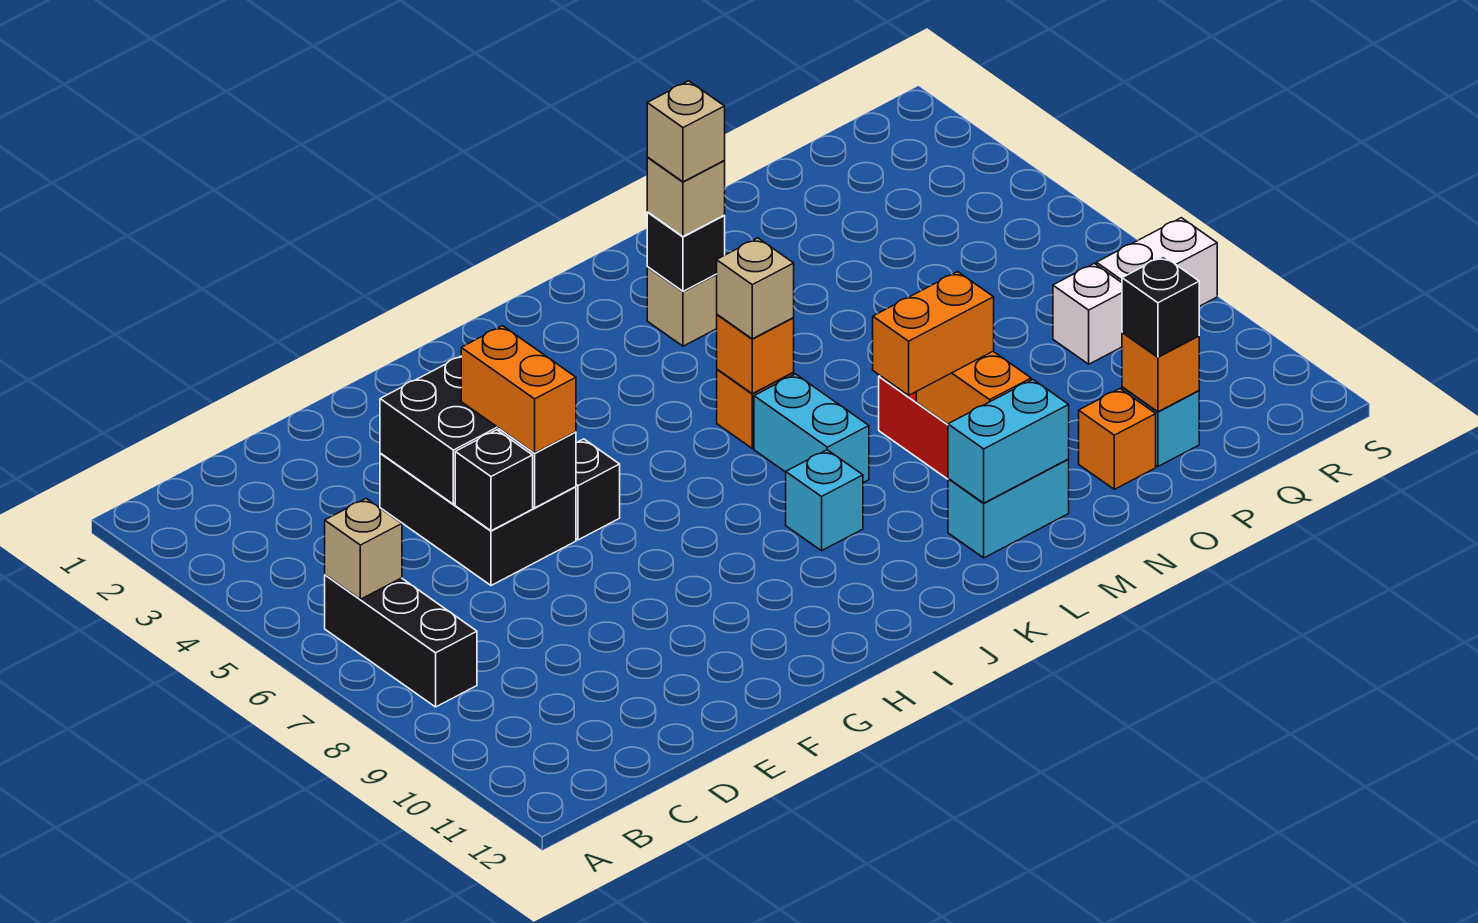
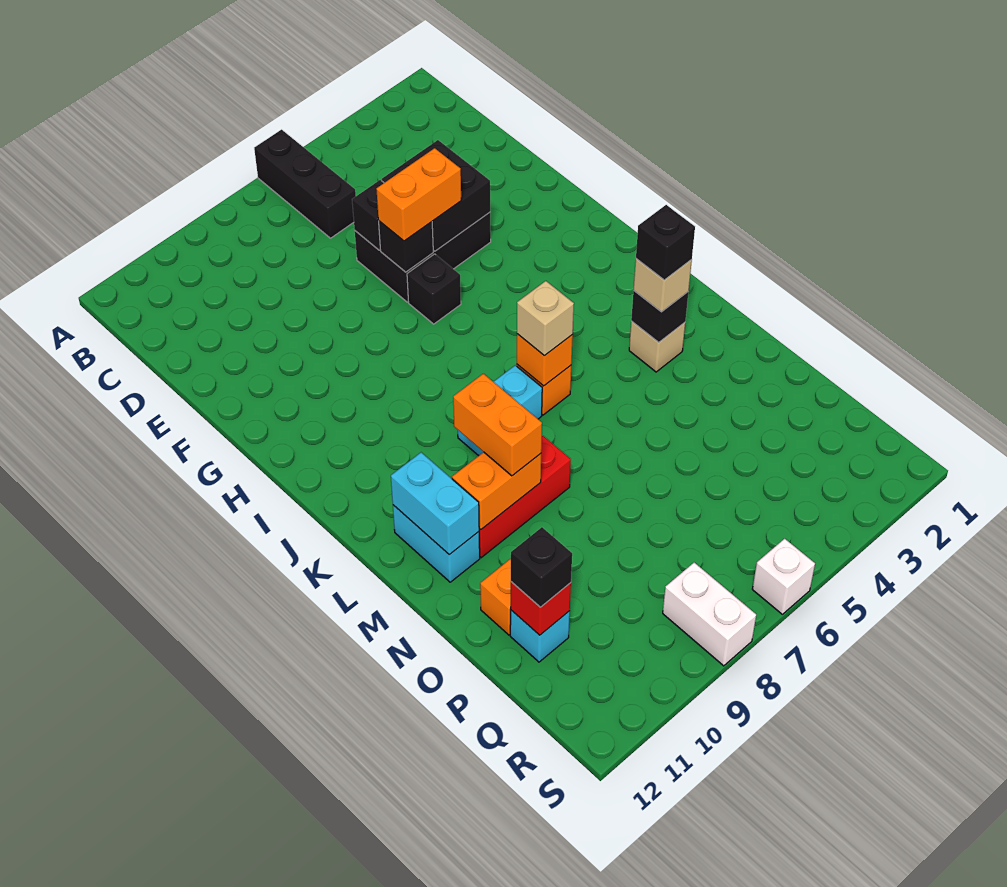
black 1x3 brick [325,575,477,707] -> black 1x3 brick turned to [254,130,356,238]
tan 1x1 brick [325,499,402,599] -> none
cyan 1x1 brick [786,450,863,551] -> none
tan 1x1 brick [647,81,725,182] -> black 1x1 brick [636,205,695,280]
orange 1x1 brick [1122,332,1199,412] -> red 1x1 brick [511,582,571,635]
white 1x1 brick [1053,263,1122,364] -> white 1x1 brick moved to [752,539,815,614]

